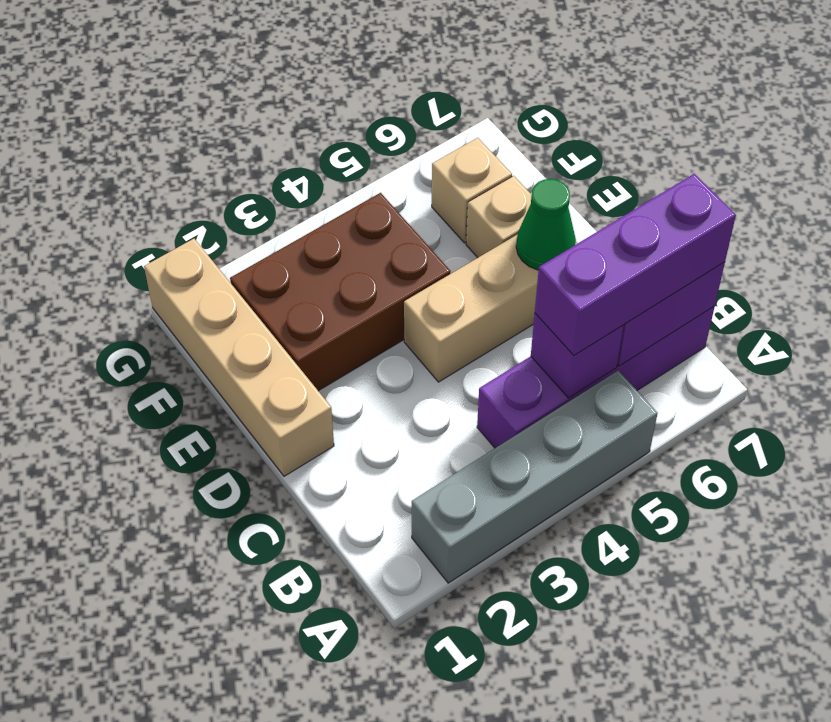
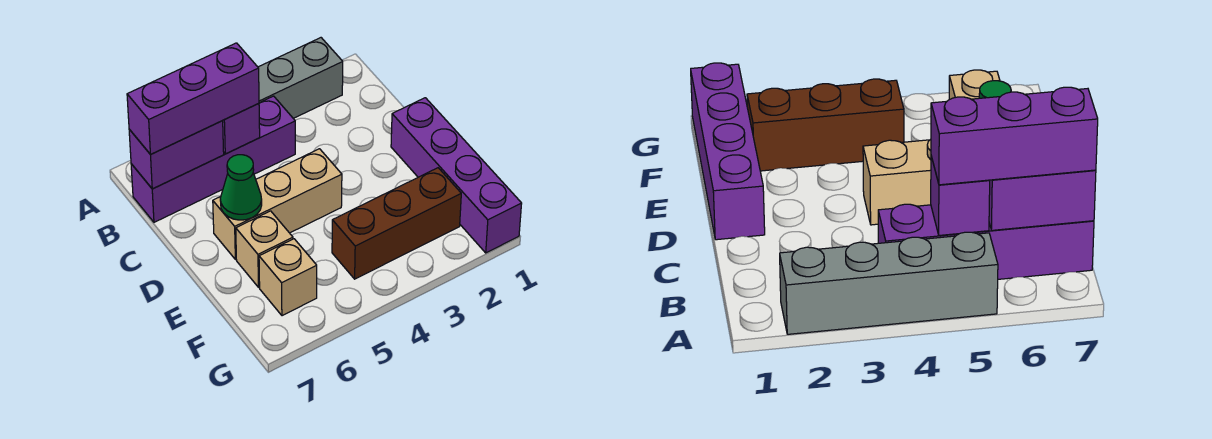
tan 1x4 brick [144,239,334,476] -> purple 1x4 brick [391,98,522,253]
brown 2x3 brick [230,193,451,391] -> brown 1x3 brick [332,168,461,279]

